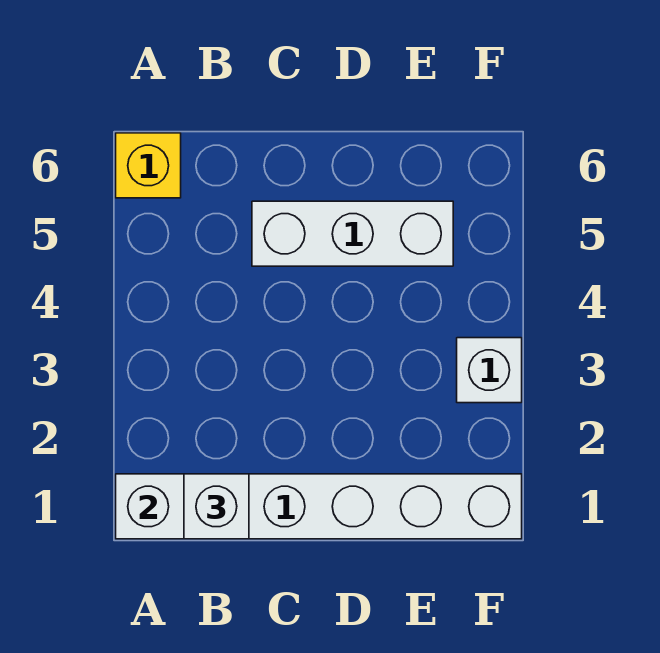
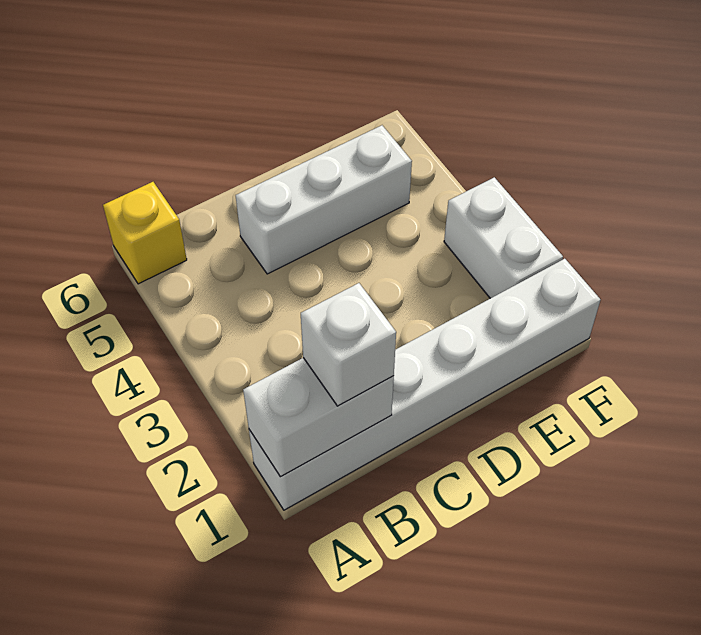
white 1x1 brick [457,338,522,403] -> white 1x2 brick [444,177,563,298]

